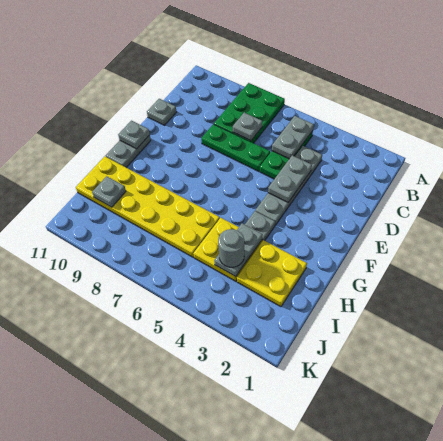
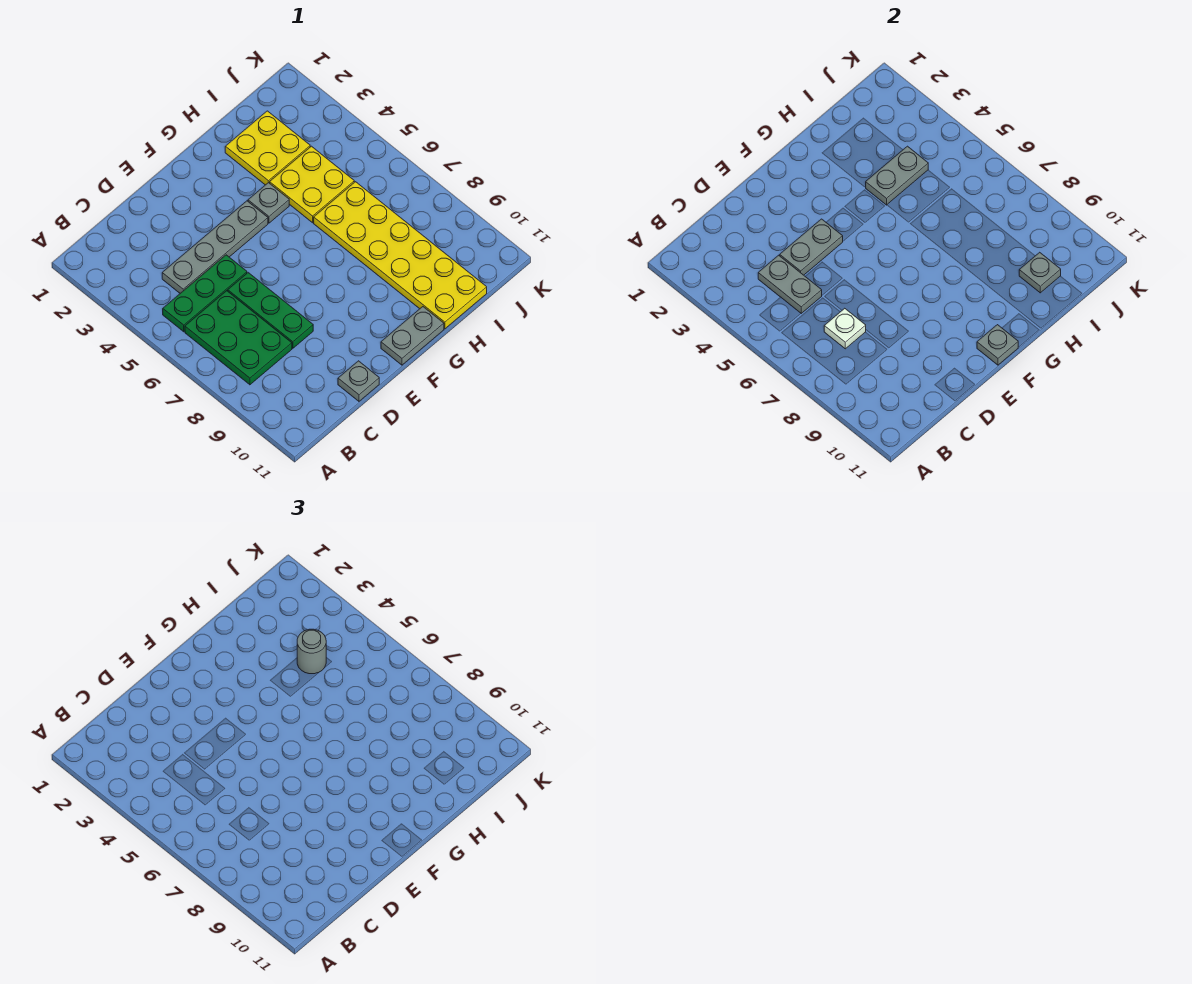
green 2x3 plate [214,83,285,143] -> green 2x3 plate turned to [185,291,292,385]
grey 1x2 plate [272,116,314,159] -> grey 1x2 plate turned to [758,255,822,313]
grey 1x1 plate [233,113,263,141] -> white 1x1 plate [824,308,866,349]

